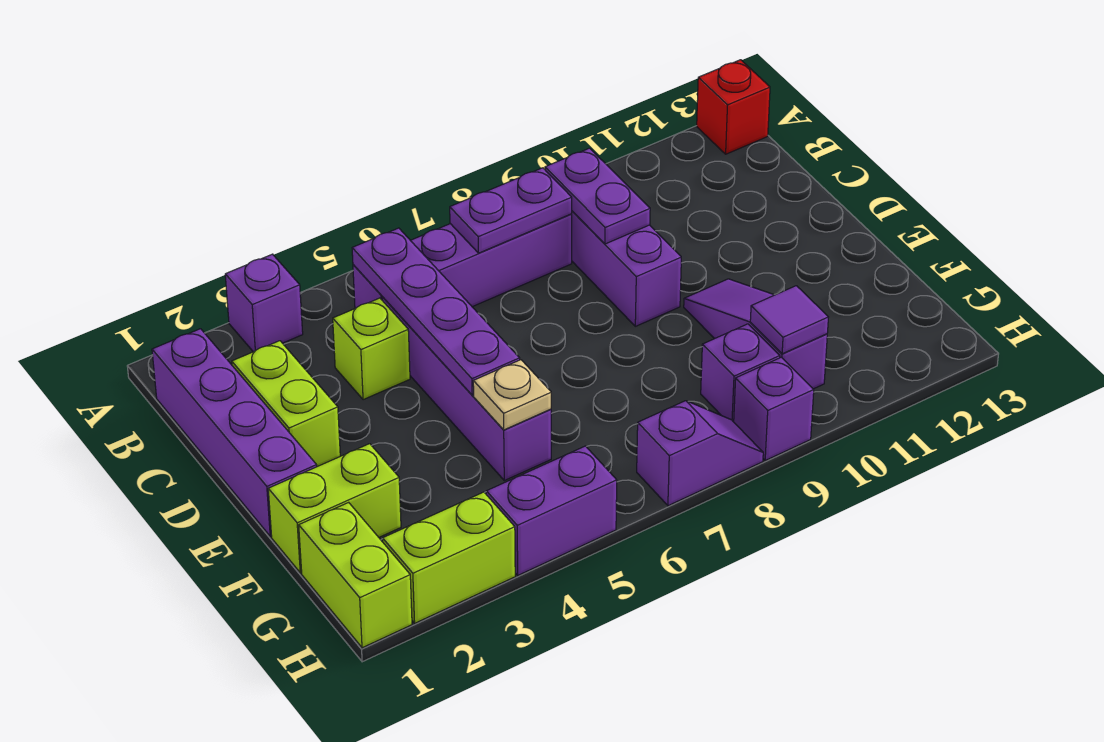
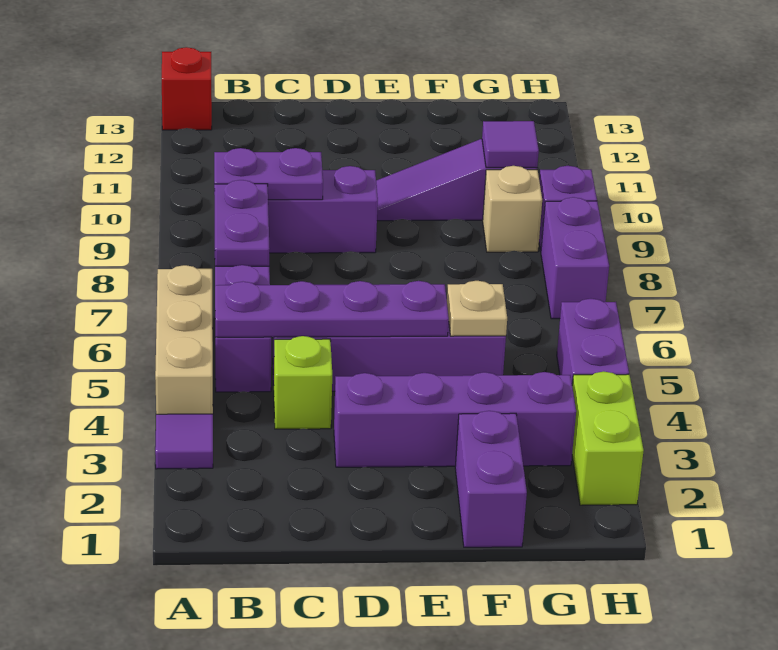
purple 1x1 brick [225,254,303,352] -> purple 1x1 tile [155,414,213,469]
none -> tan 1x3 brick [155,265,213,414]
purple 1x4 brick [152,329,317,536] -> purple 1x4 brick moved to [334,372,576,467]
lime 1x2 brick [232,341,340,467] -> none
lime 1x2 brick [268,444,401,573] -> purple 1x2 brick [455,411,527,547]
lime 1x2 brick [299,502,412,648] -> none
purple 1x1 brick [701,324,780,422] -> tan 1x1 brick [483,166,542,252]
purple 1x2 slope [637,401,763,506] -> purple 1x2 brick [541,197,609,319]

